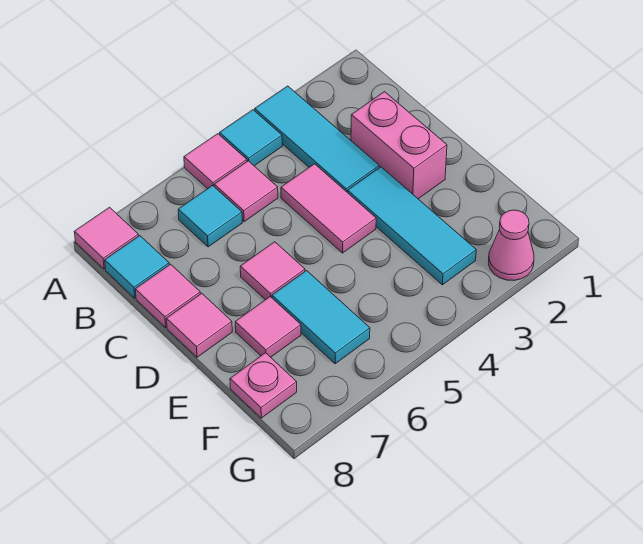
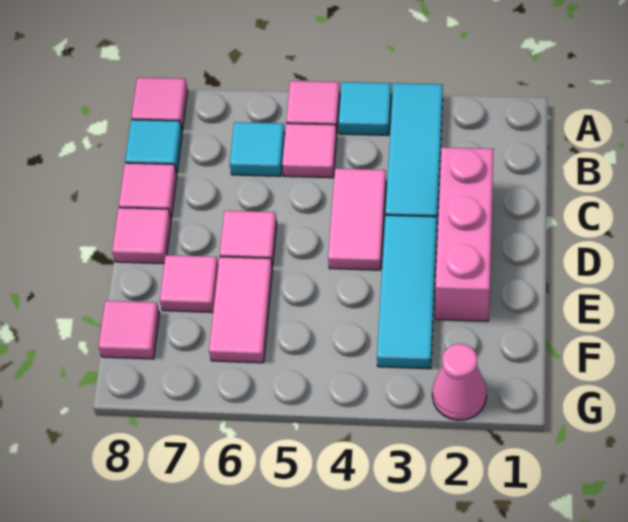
pink 1x2 brick [351,92,447,199] -> pink 1x3 brick [435,147,494,321]
cyan 1x2 tile [272,271,370,364] -> pink 1x2 tile [209,257,272,363]
pink 1x1 plate [230,353,297,418] -> pink 1x1 tile [98,301,159,359]

